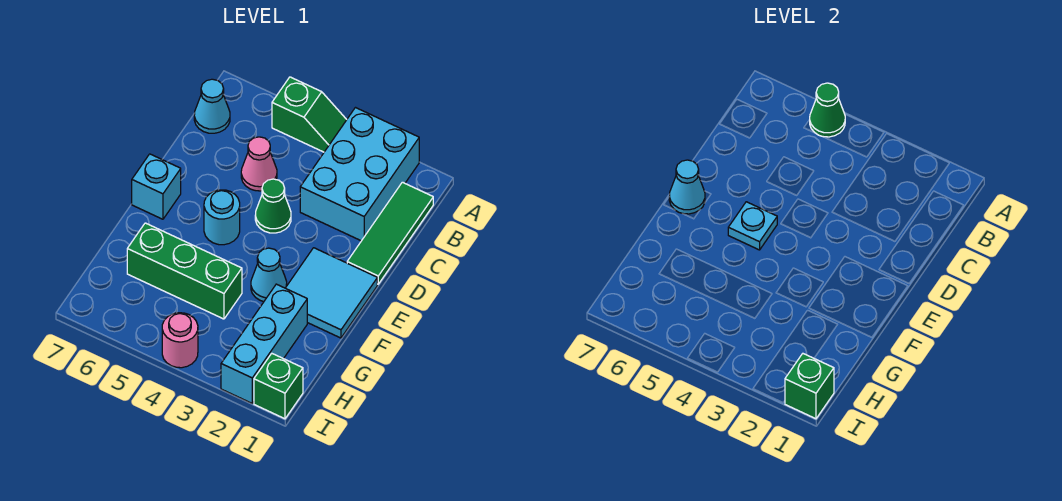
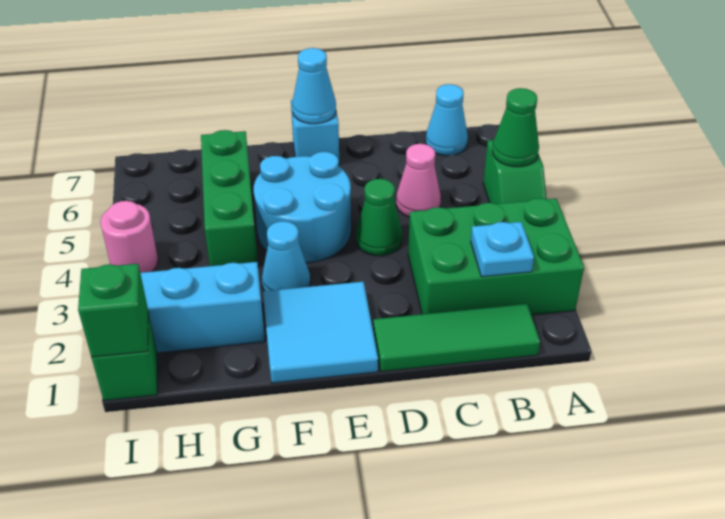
cyan 2x3 brick [300,108,419,241] -> green 2x3 brick [408,198,584,315]
cyan 1x1 round brick [204,190,240,245] -> cyan 2x2 round brick [254,152,351,263]
cyan 1x1 plate [728,202,777,250] -> cyan 1x1 plate moved to [471,222,534,277]

